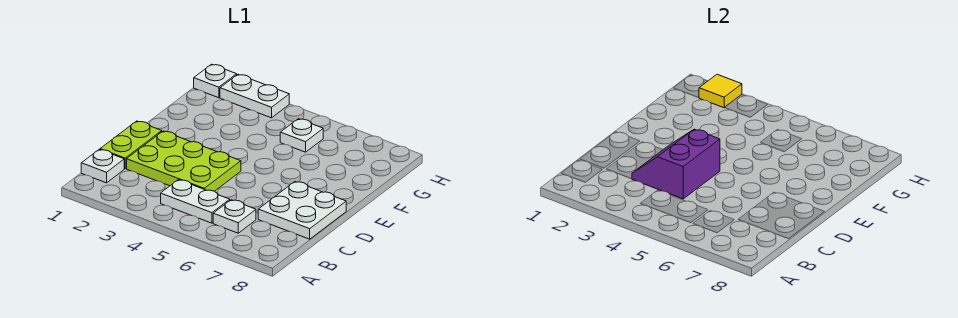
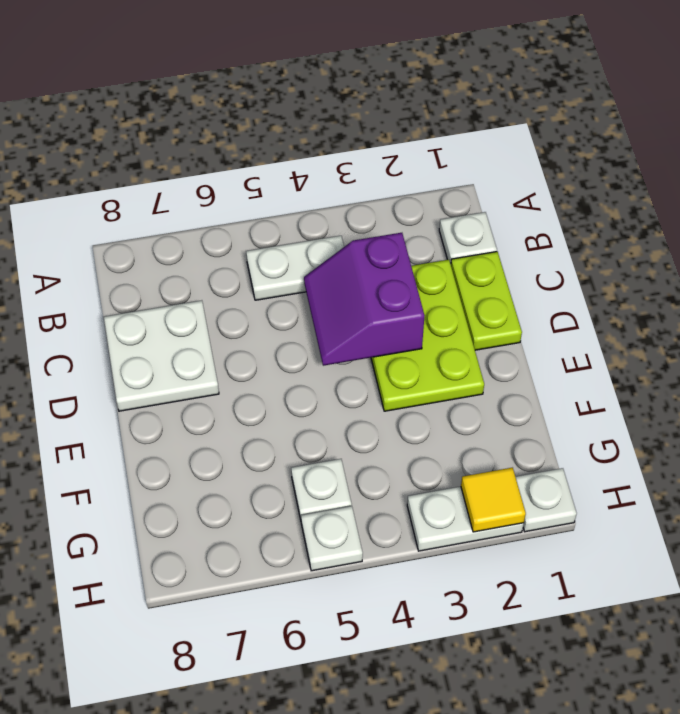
white 1x1 plate [213,200,256,233] -> white 1x1 plate moved to [301,506,363,571]
lime 2x3 plate [127,131,241,191] -> lime 2x3 plate turned to [371,260,484,411]
purple 2x2 slope [632,129,720,199] -> purple 2x2 slope turned to [304,233,424,366]

